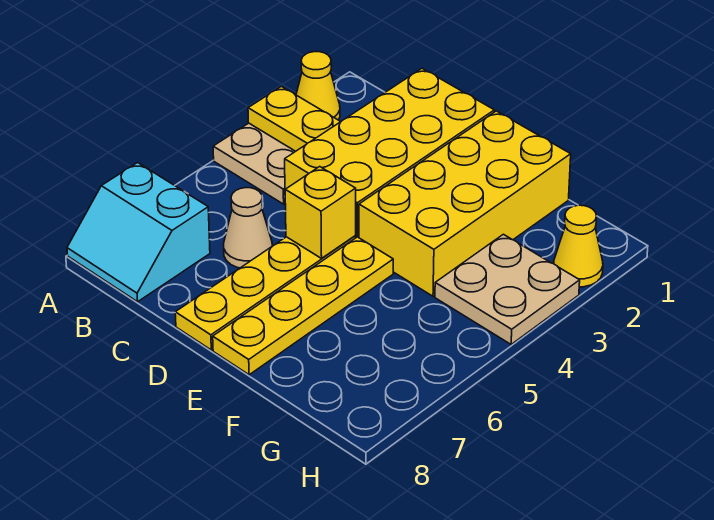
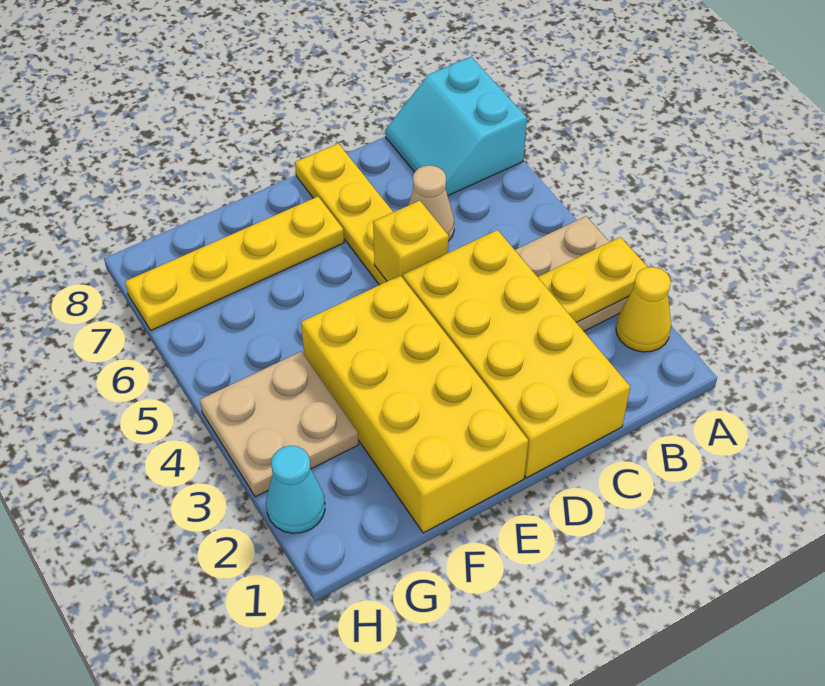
cyan 2x2 slope [67,163,210,302] -> cyan 2x2 slope turned to [385,57,527,196]
yellow 1x4 plate [213,237,393,375] -> yellow 1x4 plate turned to [125,197,344,330]
yellow 1x1 cone [554,205,603,287] -> cyan 1x1 cone [266,446,325,533]

